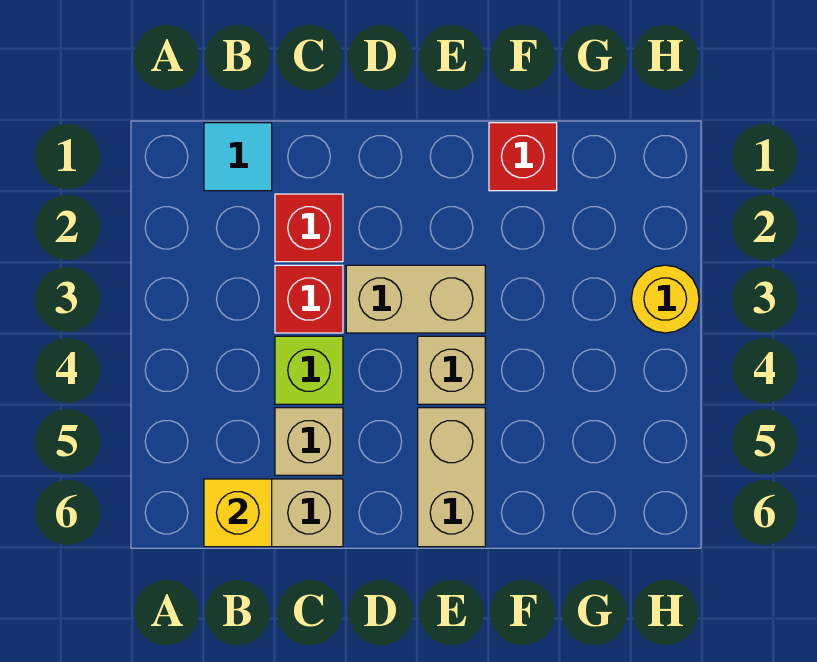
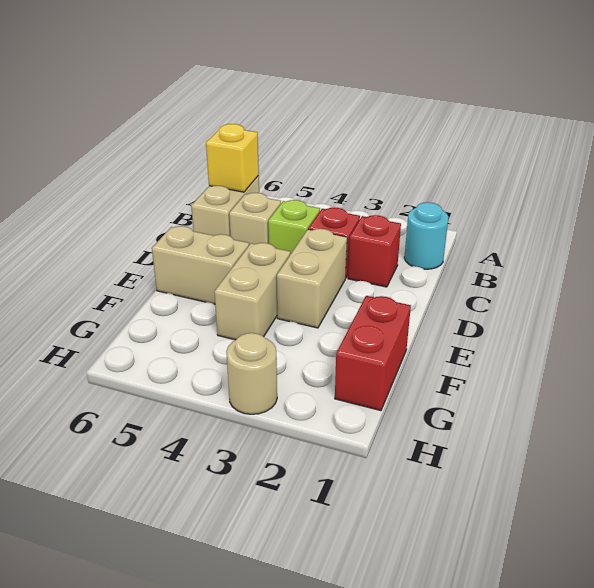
cyan 1x1 tile [204,123,272,191] -> cyan 1x1 round brick [404,202,449,269]
tan 1x1 brick [418,336,485,404] -> tan 1x2 brick [214,243,290,340]
red 1x1 brick [489,123,557,191] -> red 1x2 brick [335,296,411,411]
yellow 1x1 round brick [631,265,699,333] -> tan 1x1 round brick [226,333,277,414]

